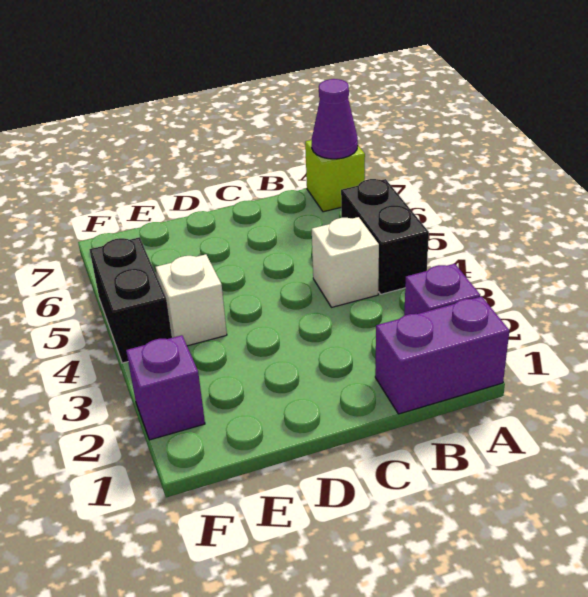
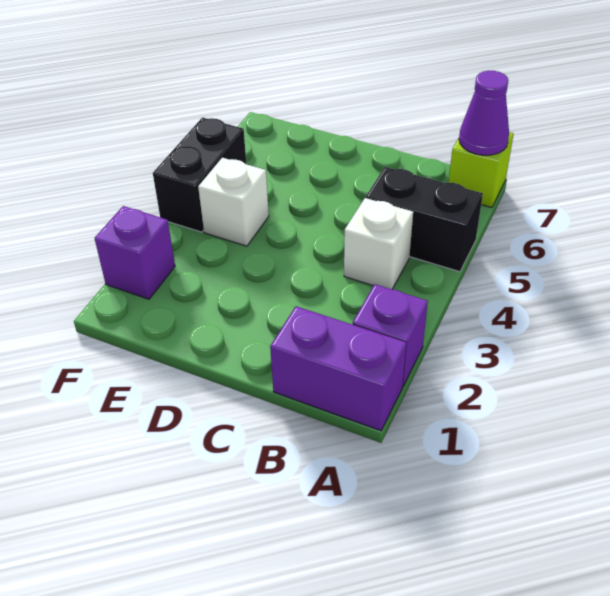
black 1x2 brick [341,179,429,294] -> black 1x2 brick turned to [366,167,483,272]

